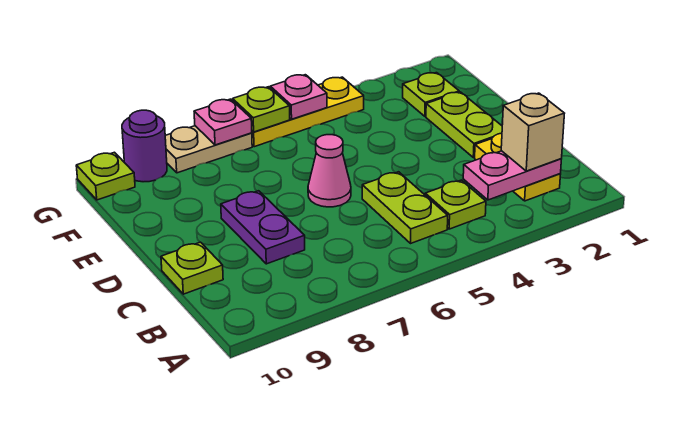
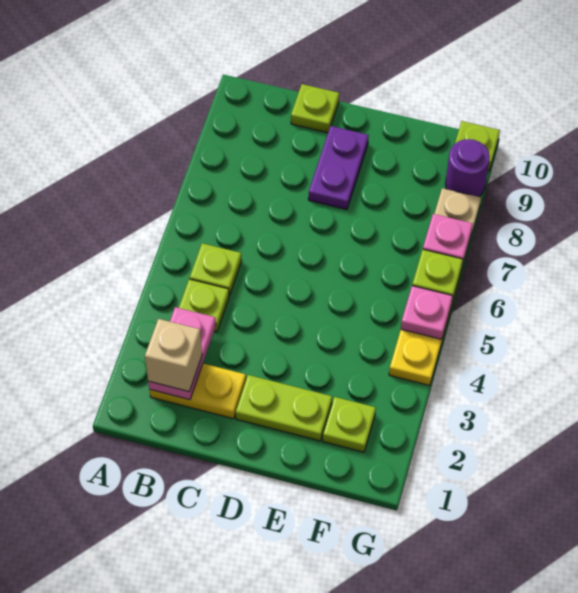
lime 1x2 plate [362,172,448,243] -> lime 1x1 plate [190,243,242,295]
purple 1x2 plate [221,191,305,264] -> purple 1x2 plate turned to [308,126,369,210]
pink 1x1 cone [308,135,351,207] -> none

